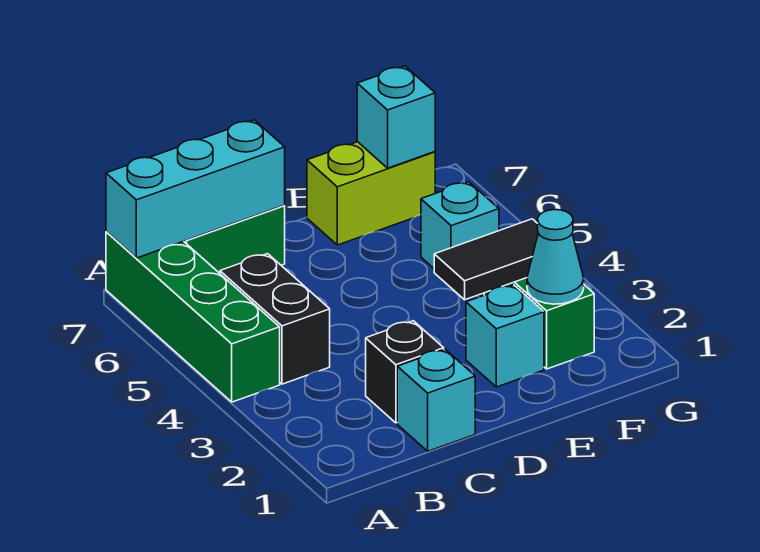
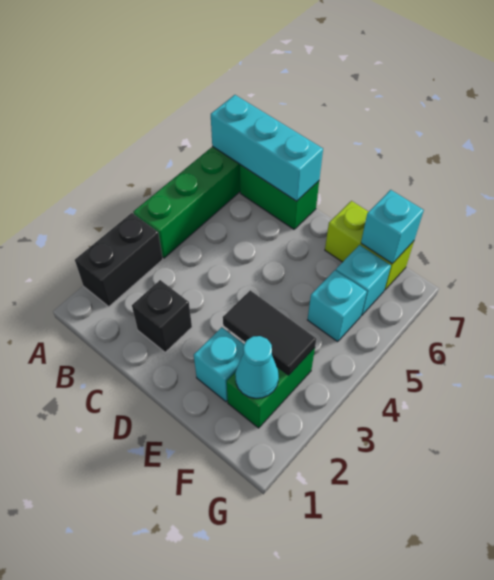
black 1x2 brick [220,254,330,384] -> black 1x2 brick moved to [75,213,163,307]
cyan 1x1 brick [397,349,475,451] -> cyan 1x1 brick moved to [336,245,391,316]

